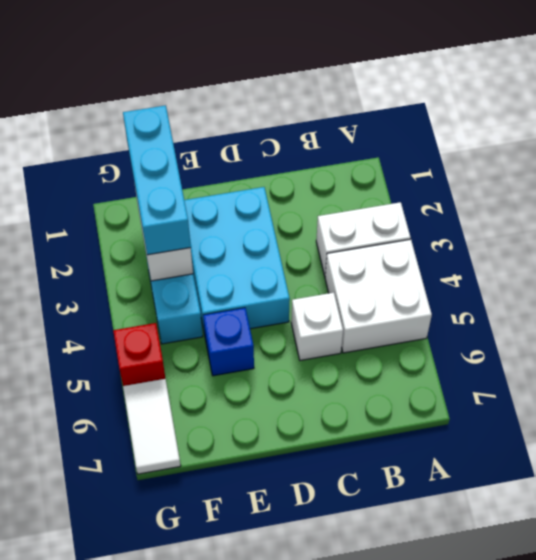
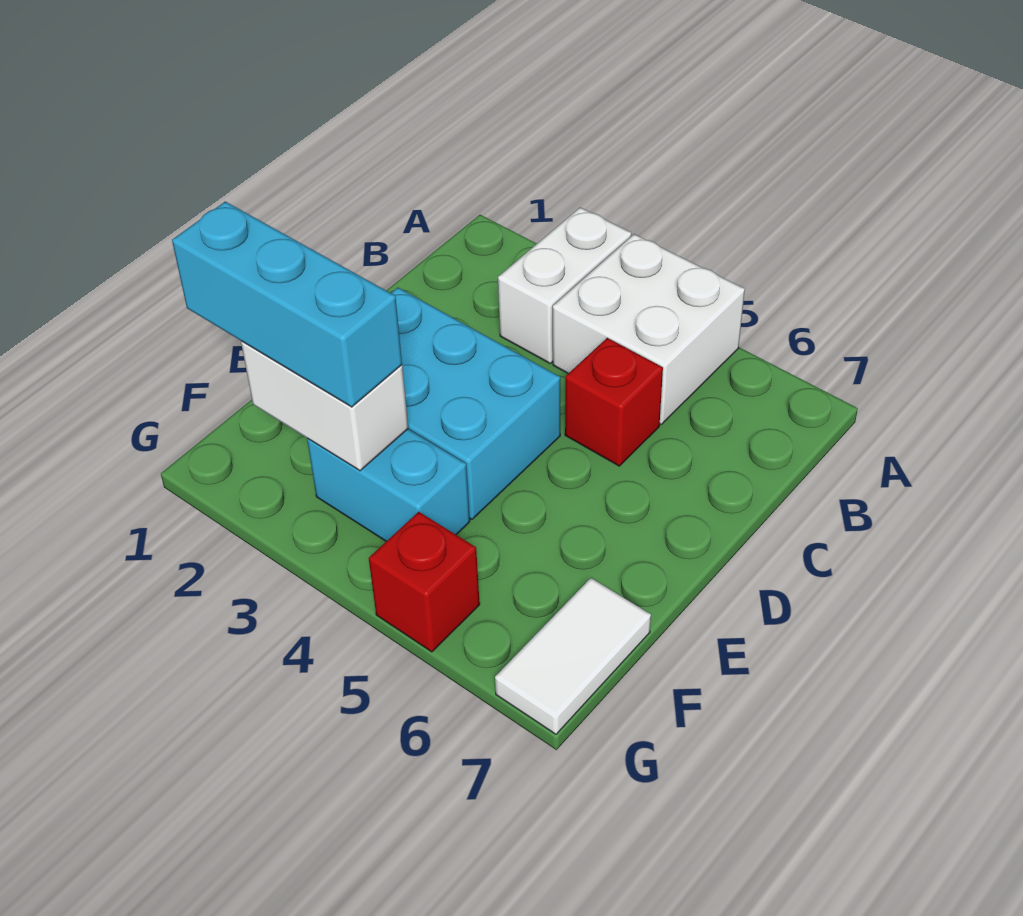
white 1x1 brick [291,293,343,360] -> red 1x1 brick [565,338,663,466]
blue 1x1 brick [203,308,254,376] -> none
white 1x2 tile [123,379,181,474] -> white 1x2 tile turned to [495,578,651,734]

